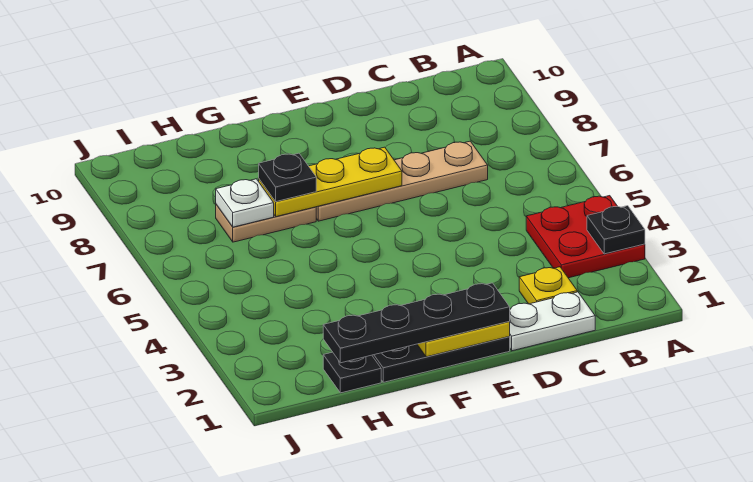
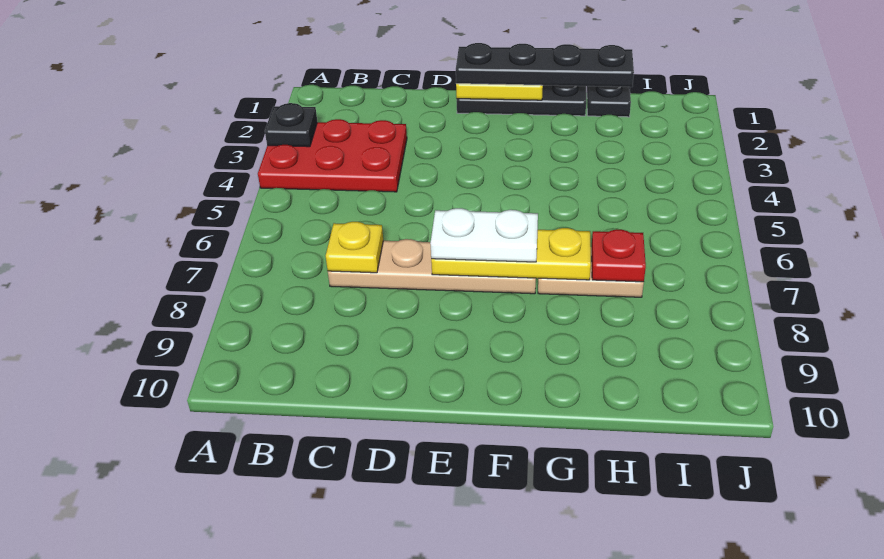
red 2x2 plate [526,196,645,278] -> red 2x3 plate [258,119,407,192]
white 1x2 plate [509,292,595,351] -> white 1x2 plate moved to [430,208,538,262]
yellow 1x1 plate [519,267,577,304] -> yellow 1x1 plate moved to [326,222,383,273]
black 1x1 plate [259,153,316,202] -> none
white 1x1 plate [216,179,274,227] -> red 1x1 plate [592,229,646,282]

